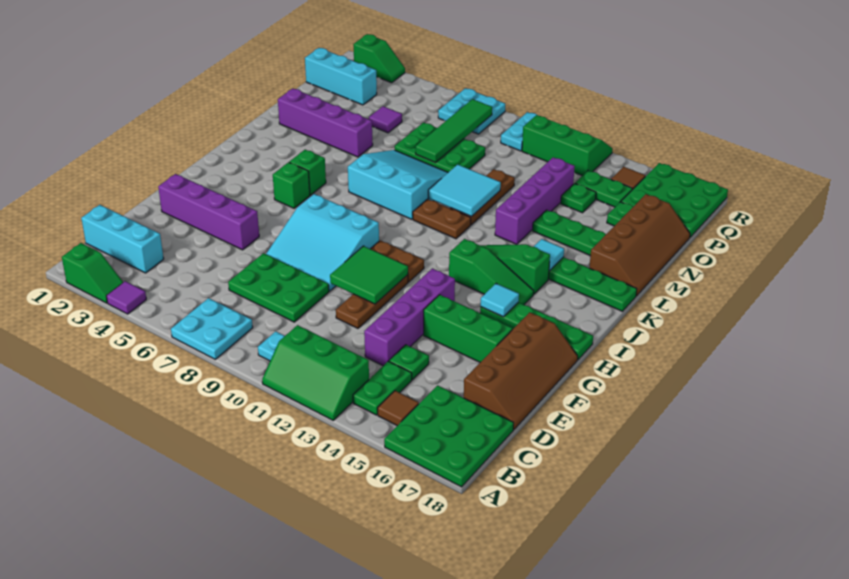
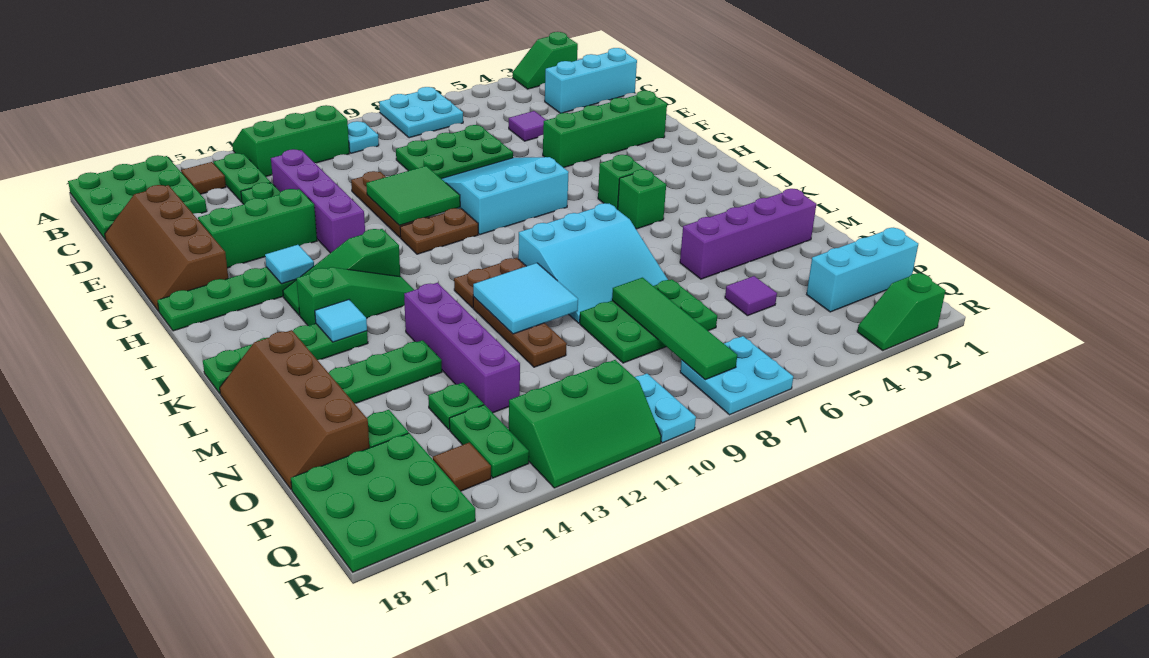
purple 1x1 tile [106,281,146,314] -> purple 1x1 tile moved to [509,111,546,141]
purple 1x4 brick [158,174,259,250] -> green 1x4 brick [543,91,667,168]
green 1x2 plate [575,171,632,207] -> green 1x2 plate turned to [449,405,529,478]

